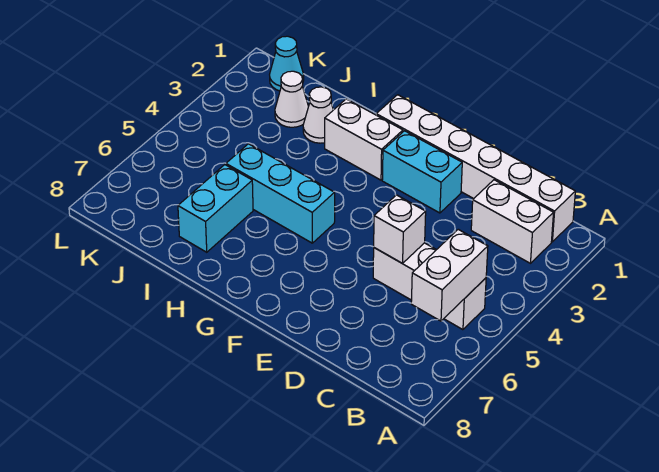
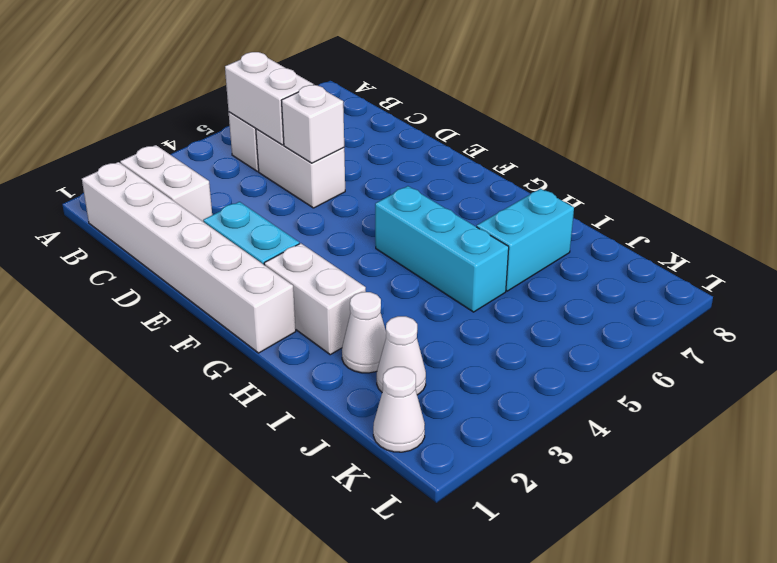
white 1x2 brick [411,229,488,321] -> white 1x2 brick turned to [225,52,313,145]
cyan 1x1 cone [270,36,304,91] -> white 1x1 cone [373,367,425,452]

